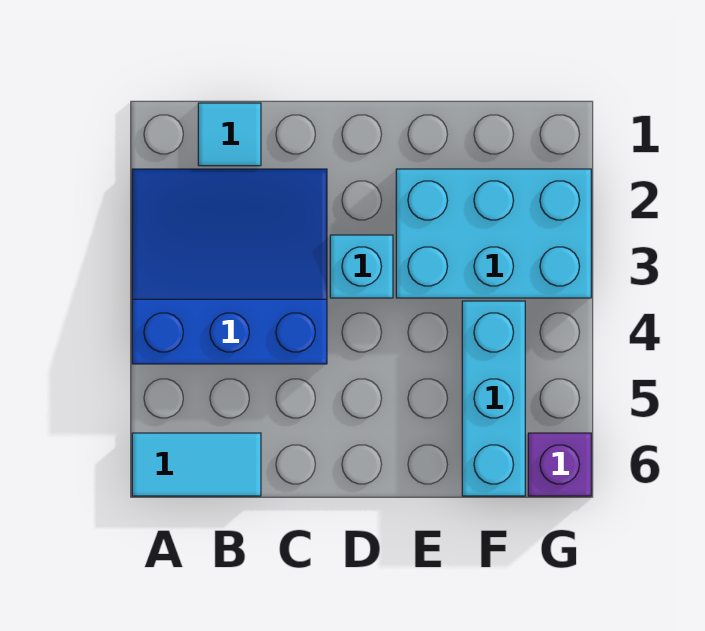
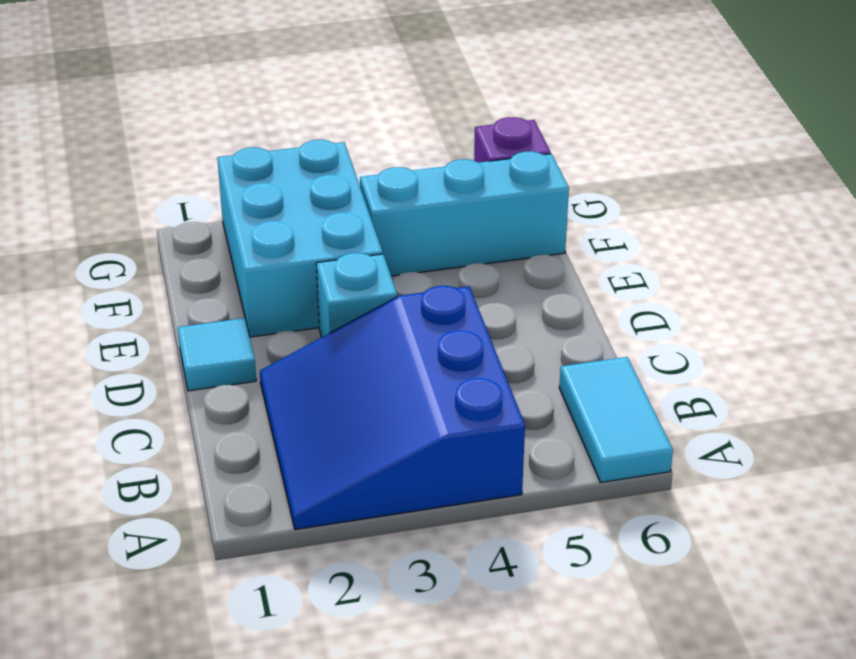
cyan 1x1 tile [198,103,261,166] -> cyan 1x1 tile moved to [178,318,256,391]

